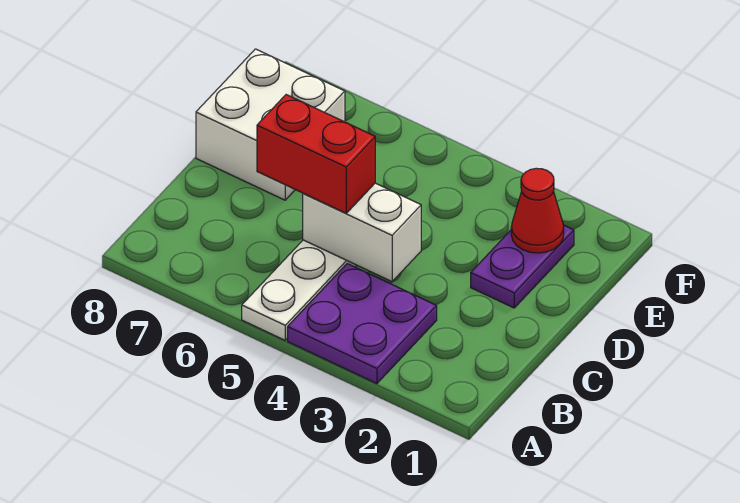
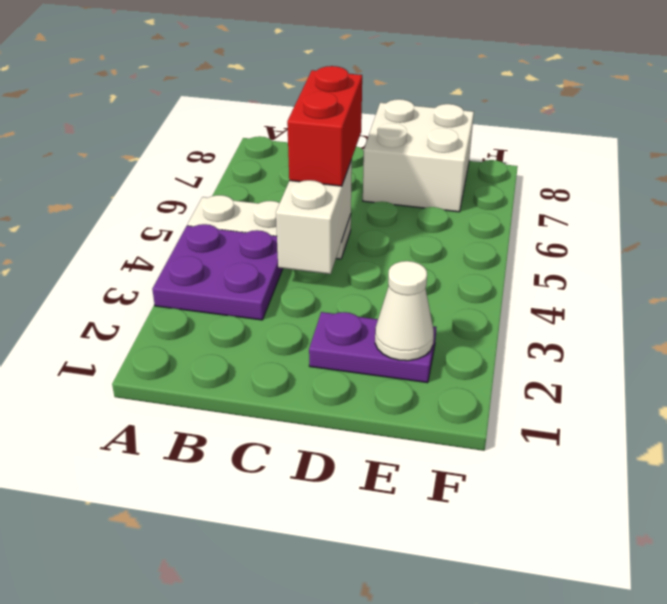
red 1x1 cone [511,168,564,253] -> white 1x1 cone [375,261,434,361]

